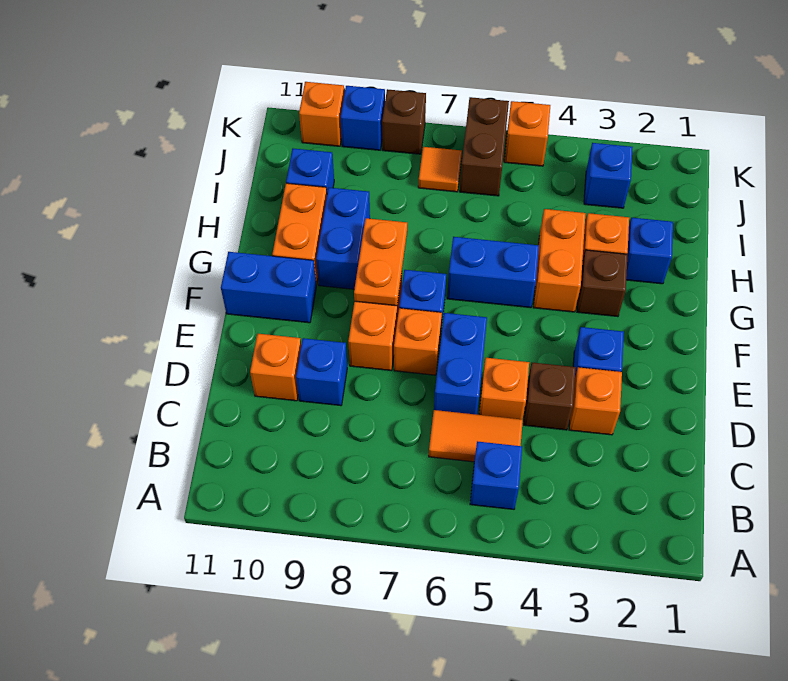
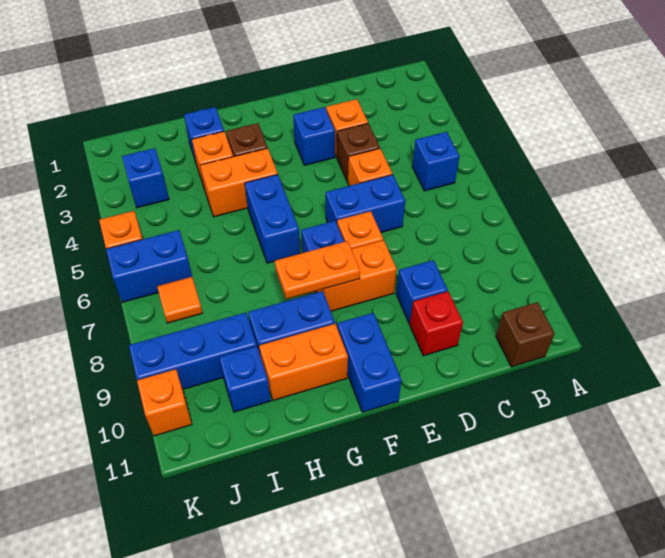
orange 1x2 tile [429,410,523,462] -> none
orange 1x1 brick [250,334,301,401] -> red 1x1 brick [410,291,463,356]
brown 1x2 brick [460,97,509,196] -> blue 1x2 brick [106,230,192,302]
brown 1x1 brick [382,89,426,154] -> brown 1x1 brick moved to [496,302,555,367]
blue 1x1 brick [341,86,385,150] -> blue 1x3 brick [129,313,257,389]

